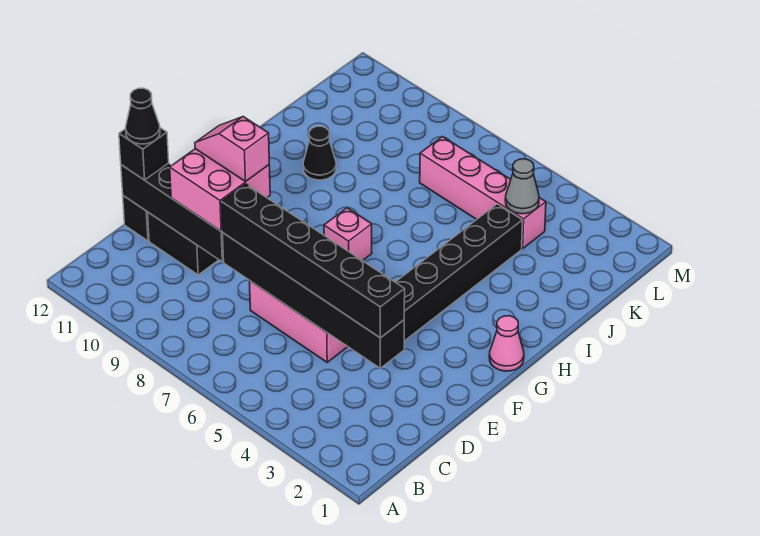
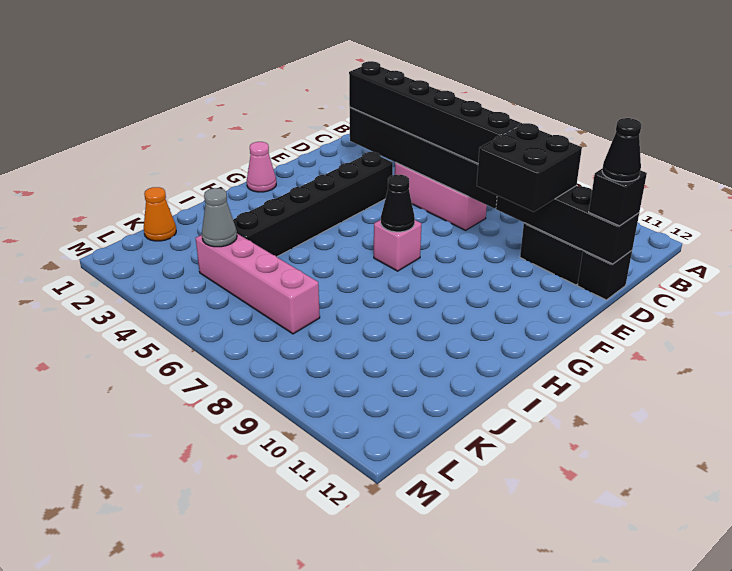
pink 2x2 brick [170,149,270,231] -> black 2x2 brick [477,123,582,212]
pink 1x2 slope [195,117,269,182] -> none
black 1x1 cone [303,126,336,180] -> black 1x1 cone moved to [381,175,415,232]
none -> orange 1x1 cone [144,187,176,241]

